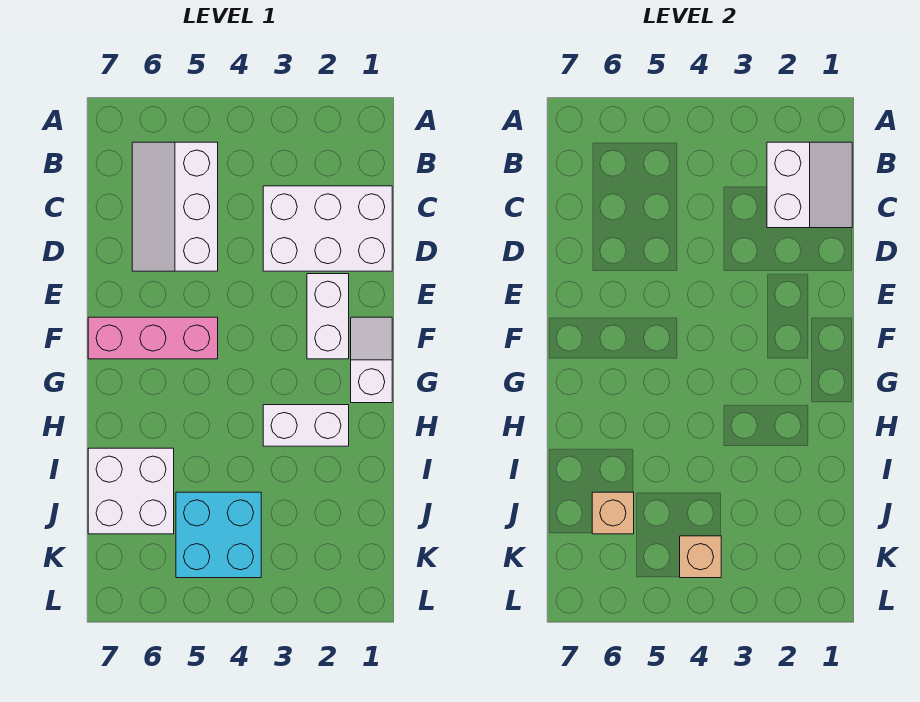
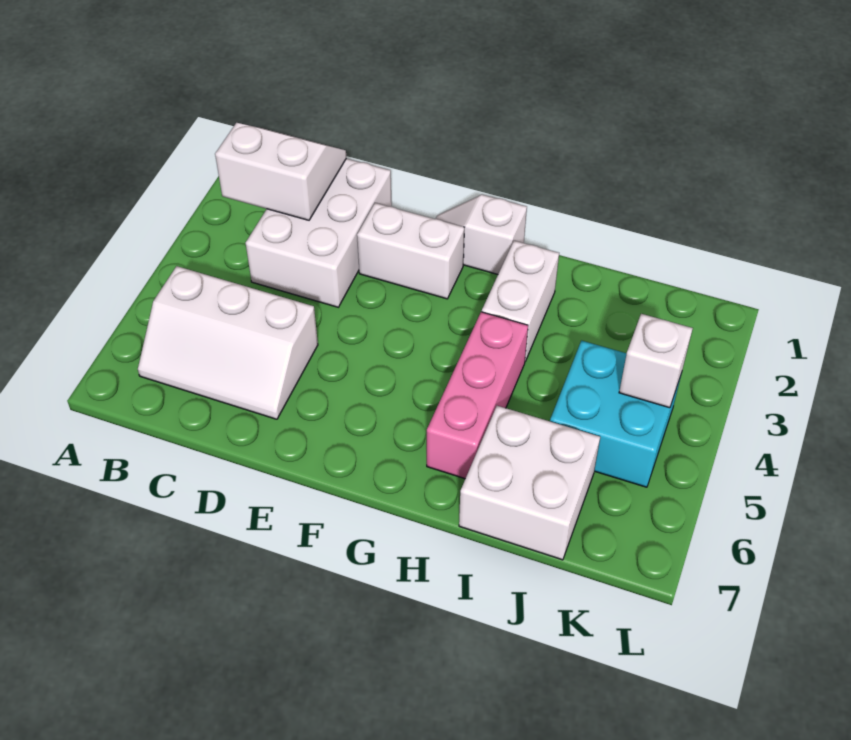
pink 1x3 brick [88,317,218,359] -> pink 1x3 brick moved to [427,312,528,479]
tan 1x1 brick [592,492,634,534] -> none
tan 1x1 brick [680,536,721,578] -> white 1x1 brick [619,314,693,408]

